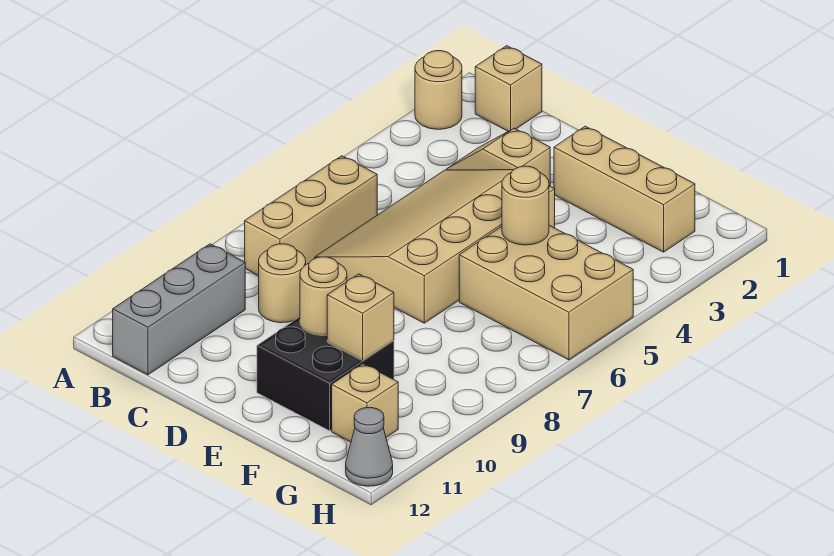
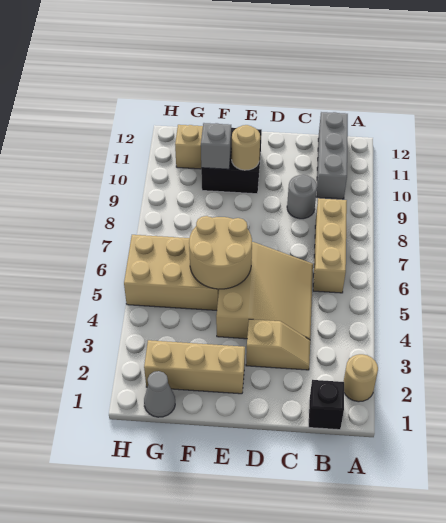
tan 1x1 brick [475,46,542,131] -> black 1x1 brick [309,380,344,430]
tan 3x4 slope [315,170,555,323] -> tan 3x3 slope [216,242,313,340]
tan 1x1 round brick [259,244,306,323] -> grey 1x1 round brick [287,175,317,219]
tan 1x1 round brick [502,166,549,245] -> tan 2x2 round brick [189,216,252,289]
tan 1x1 brick [327,274,394,361] -> grey 1x1 brick [201,123,231,169]
grey 1x1 cone [346,408,393,486] -> grey 1x1 cone moved to [144,371,175,417]

